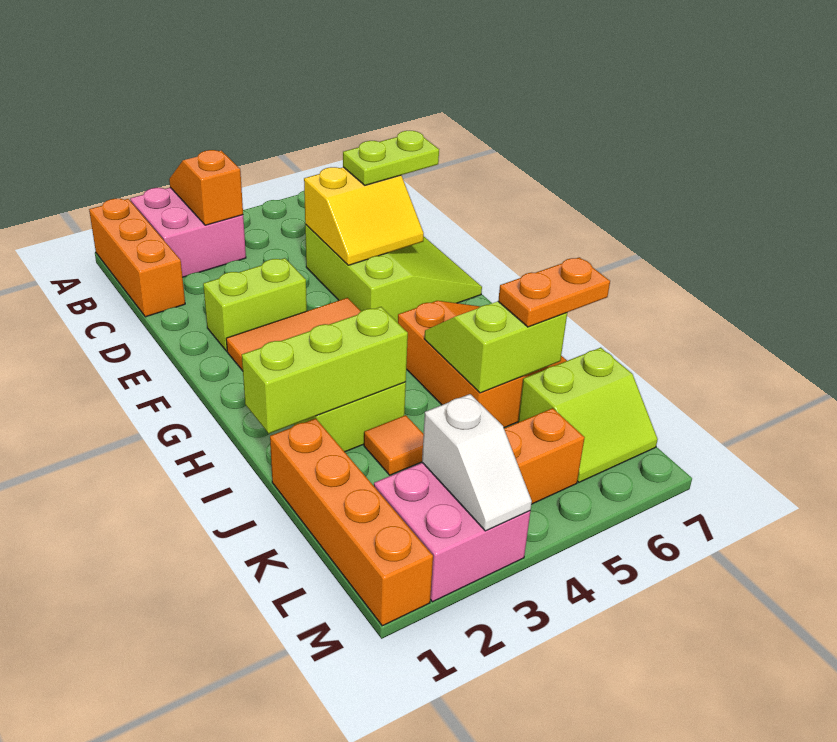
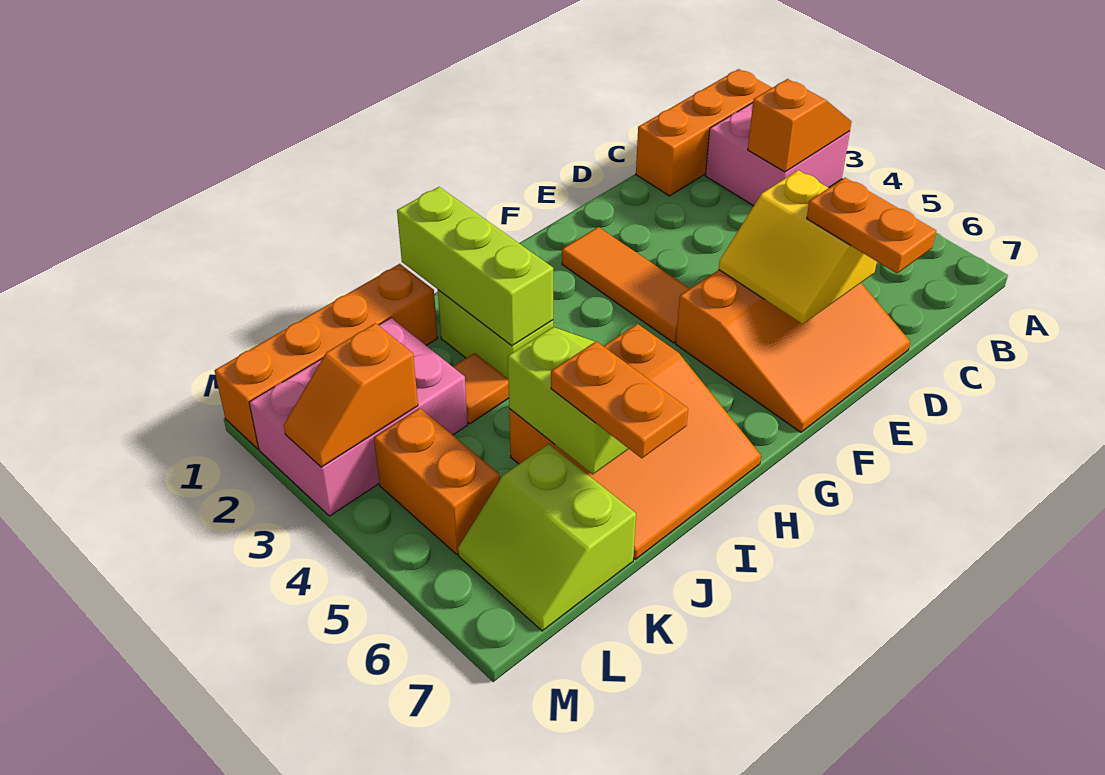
lime 3x3 slope [305,224,482,323] -> orange 3x3 slope [676,270,910,432]
lime 1x2 plate [343,131,439,185] -> orange 1x2 plate [807,178,936,273]
lime 1x2 brick [203,258,307,351] -> none
pink 2x2 brick [374,463,530,602] -> pink 2x3 brick [249,318,468,516]
white 1x2 slope [422,394,532,531] -> orange 1x2 slope [284,323,418,467]

